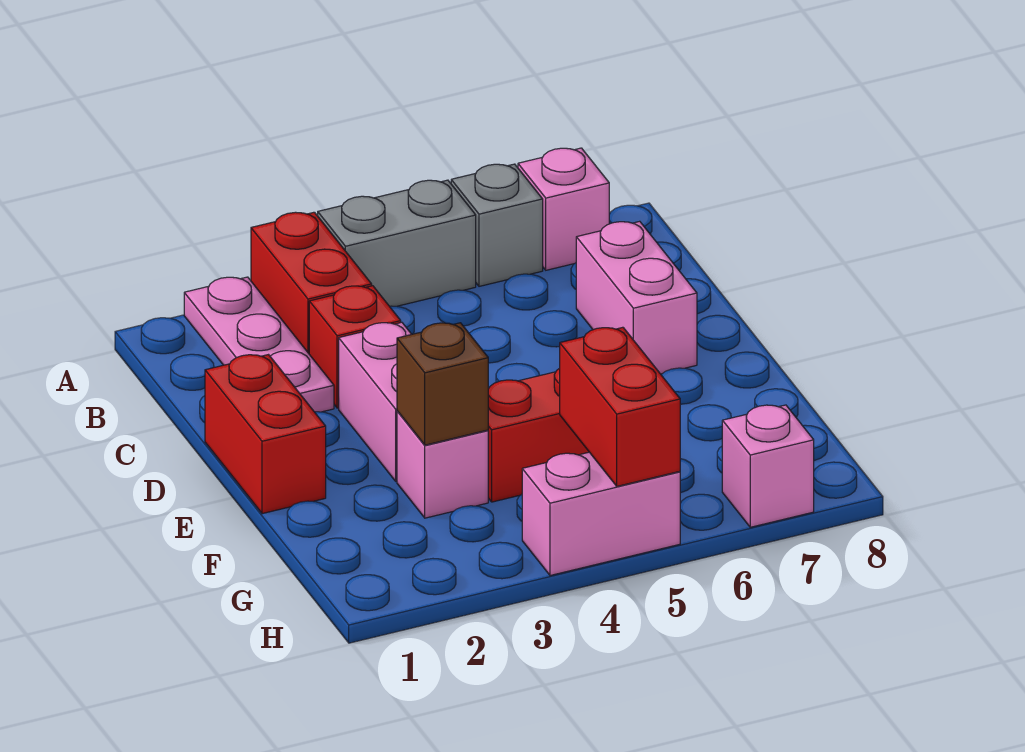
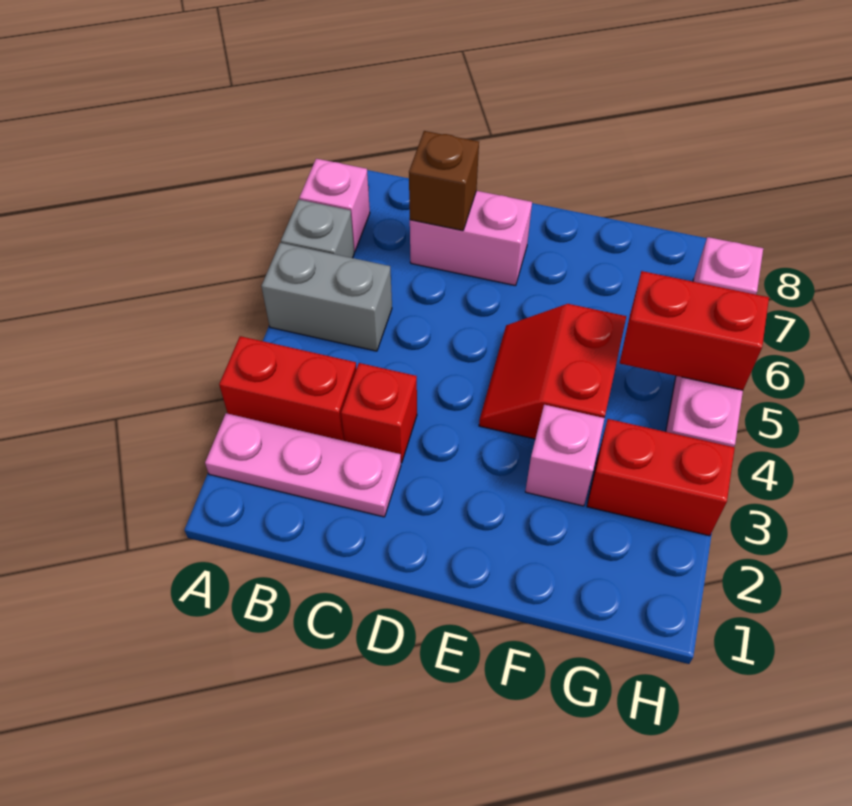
grey 1x2 brick [318,180,476,306] -> grey 1x2 brick turned to [261,243,392,351]
red 1x2 brick [205,355,326,514] -> red 1x2 brick moved to [587,419,735,536]
pink 1x2 brick [339,322,412,481] -> none
brown 1x1 brick [397,323,488,445] -> brown 1x1 brick moved to [409,131,479,231]

